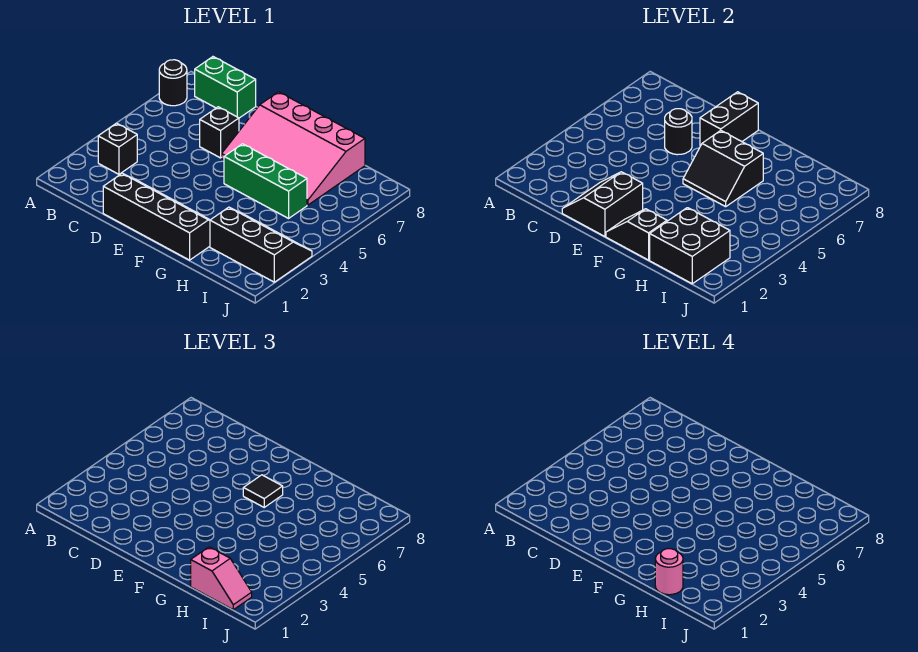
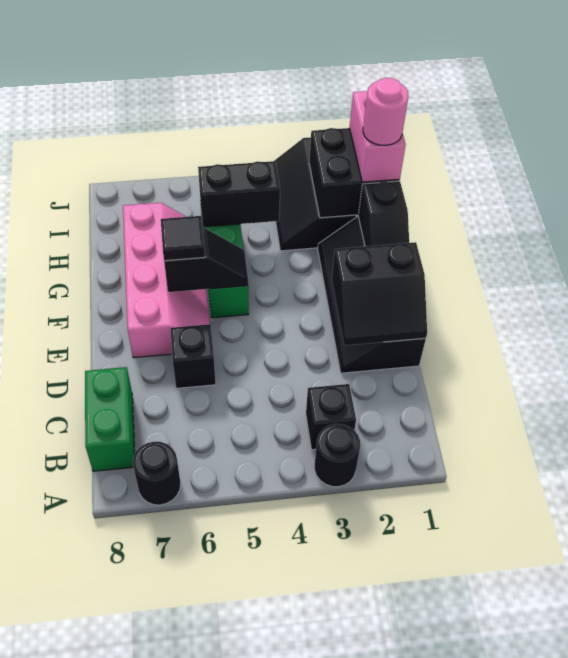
black 1x1 round brick [665,109,692,155] -> black 1x1 round brick moved to [315,424,360,487]
pink 3x4 slope [222,92,365,205] -> pink 2x4 slope [123,203,210,358]
black 1x2 brick [700,92,758,146] -> black 1x2 brick moved to [198,161,280,227]
black 2x2 slope [683,131,763,207] -> black 1x2 slope [164,227,248,292]
pink 1x2 slope [191,547,252,610] -> pink 1x2 brick [350,91,406,182]

